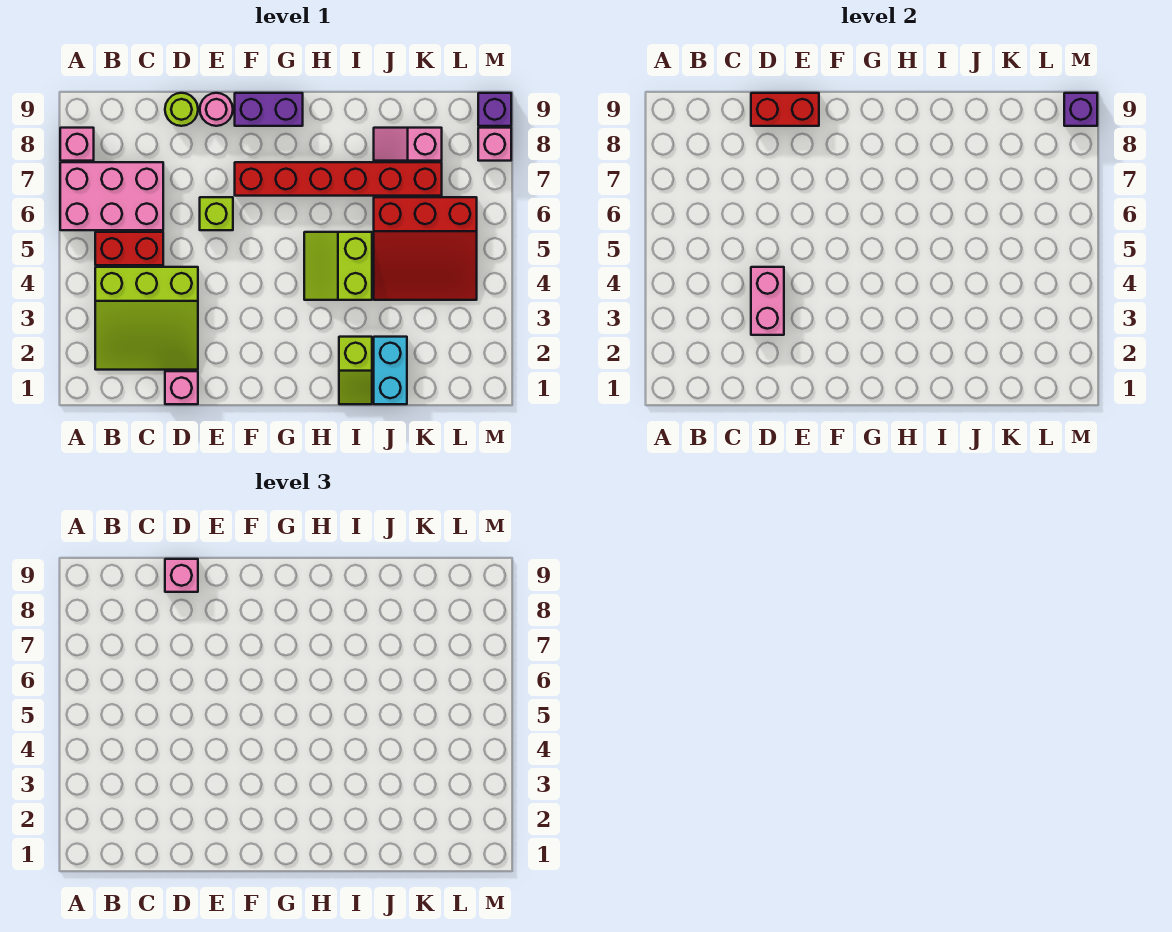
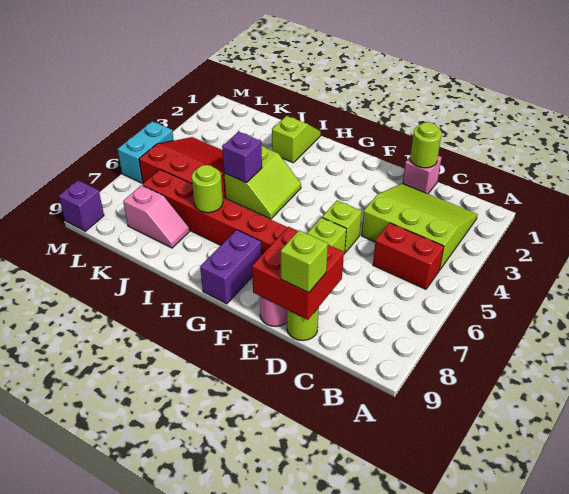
pink 2x3 brick [60,162,163,230] -> none
pink 1x1 brick [60,128,94,161] -> none
none -> lime 1x1 round brick [410,122,442,168]
pink 1x2 brick [751,267,784,335] -> none
red 1x2 brick [751,93,819,126] -> red 2x2 brick [252,227,344,320]
pink 1x1 brick [165,559,198,592] -> lime 1x1 brick [281,230,328,293]
none -> lime 1x1 brick [322,200,362,253]
purple 1x2 brick [235,93,303,126] -> purple 1x2 brick turned to [200,230,261,304]
none -> lime 1x1 round brick [192,165,223,213]
cyan 1x2 brick [374,337,407,404] -> cyan 1x2 brick moved to [118,121,174,183]
pink 1x1 brick [478,128,511,161] -> none
purple 1x1 brick [1064,93,1097,126] -> purple 1x1 brick moved to [222,132,262,183]

